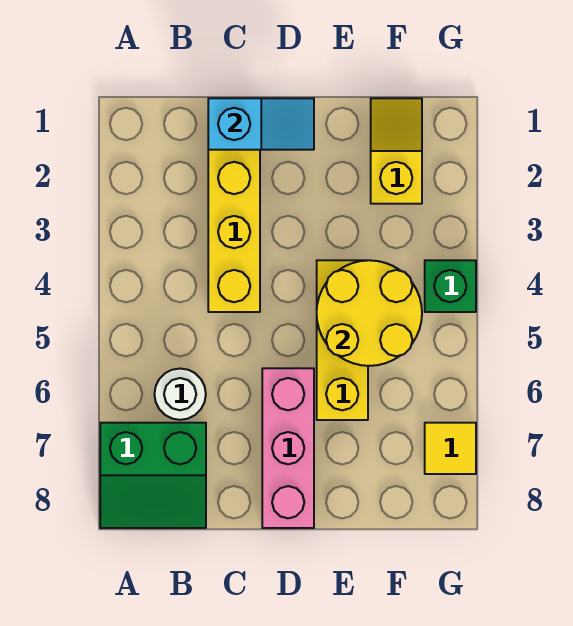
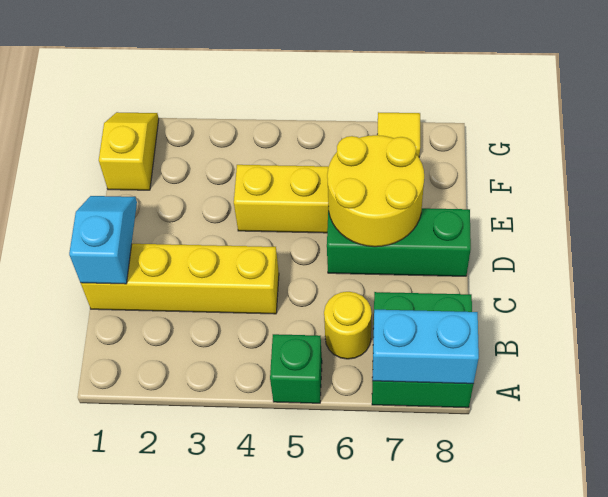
green 2x2 slope [100,423,206,528] -> green 2x2 brick [372,292,473,408]
none -> cyan 1x2 brick [373,310,479,384]
white 1x1 round brick [154,369,206,420] -> yellow 1x1 round brick [324,292,372,359]
pink 1x3 brick [262,368,314,528] -> green 1x3 brick [327,207,471,276]
yellow 2x2 round brick [317,260,422,366] -> yellow 2x2 round brick moved to [327,135,424,247]
yellow 1x2 slope [371,98,422,204] -> yellow 1x2 slope turned to [99,112,159,190]
green 1x1 brick [425,260,476,312] -> green 1x1 brick moved to [270,334,322,403]

